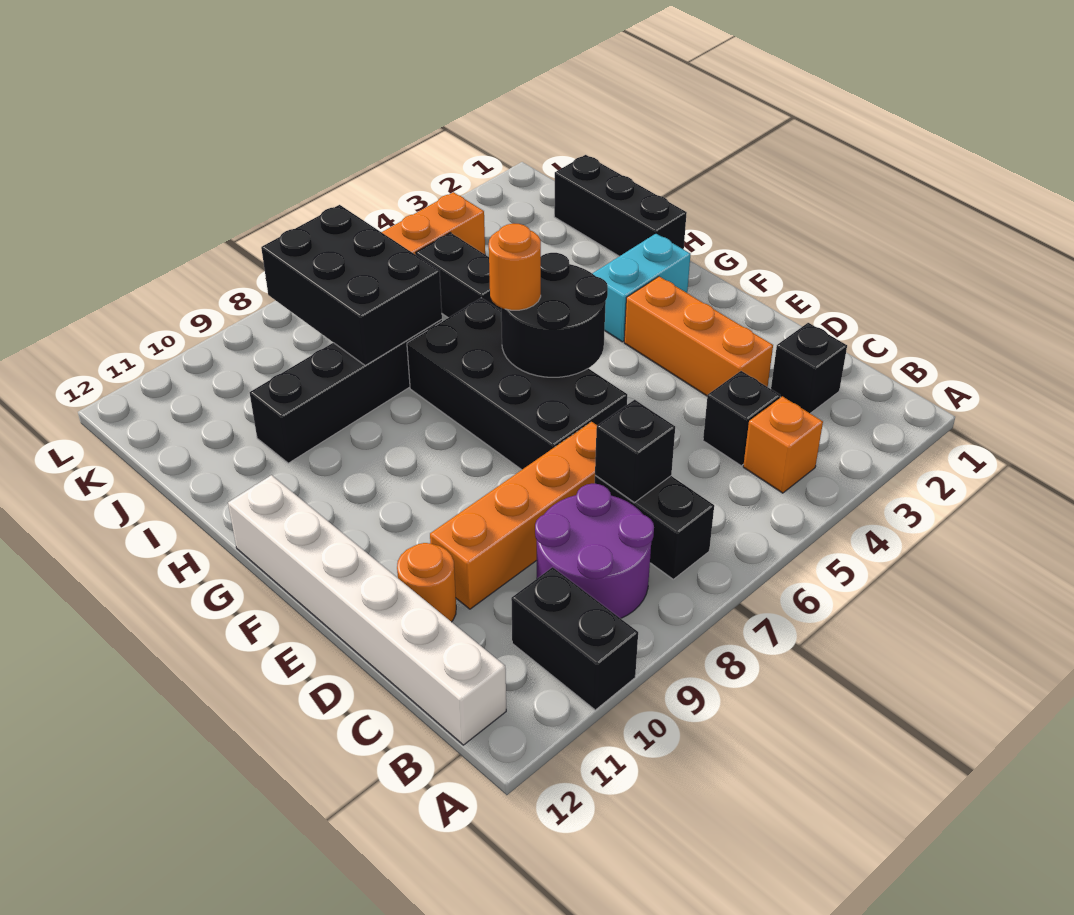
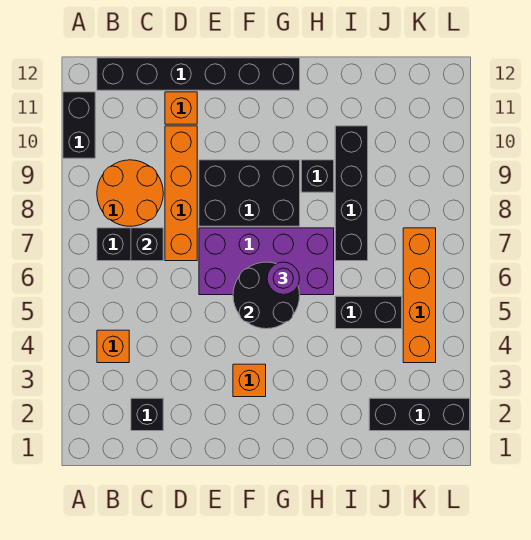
black 1x2 brick [511,567,638,710] -> black 1x2 brick turned to [63,92,95,158]
purple 2x2 round brick [535,484,654,618] -> orange 2x2 round brick [97,160,163,226]
white 1x6 brick [228,475,506,745] -> black 1x6 brick [97,58,300,90]
black 1x1 brick [703,371,780,466] -> black 1x1 brick moved to [301,160,334,192]
orange 1x3 brick [624,276,773,396] -> orange 1x1 brick [233,364,266,397]
orange 1x1 round brick [397,543,456,622] -> orange 1x1 brick [165,92,197,124]
black 2x4 brick [407,298,627,470] -> purple 2x4 brick [199,228,334,295]
cyan 1x2 brick [592,234,690,342] -> none
orange 1x1 round brick [489,224,541,310] -> purple 1x1 round brick [267,262,300,295]
black 1x3 brick [554,155,687,256] -> black 1x3 brick moved to [369,398,470,431]
black 2x3 brick [261,205,442,365] -> black 2x3 brick moved to [199,160,300,226]

